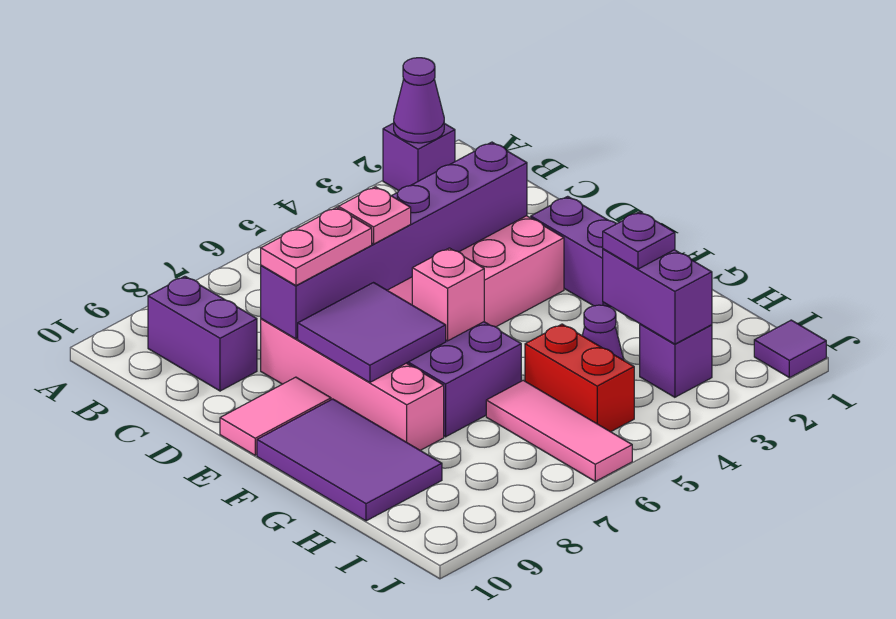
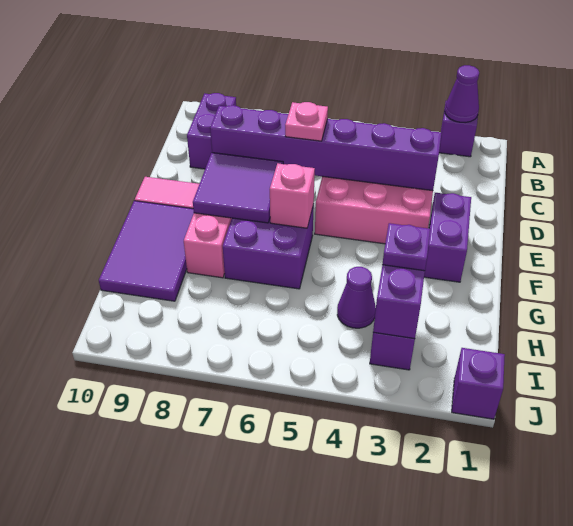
pink 1x2 plate [261,207,372,286] -> none
red 1x2 brick [525,324,634,432] -> none
pink 1x3 tile [486,380,632,481] -> none
purple 1x1 tile [754,320,826,378] -> purple 1x1 brick [452,348,505,419]

